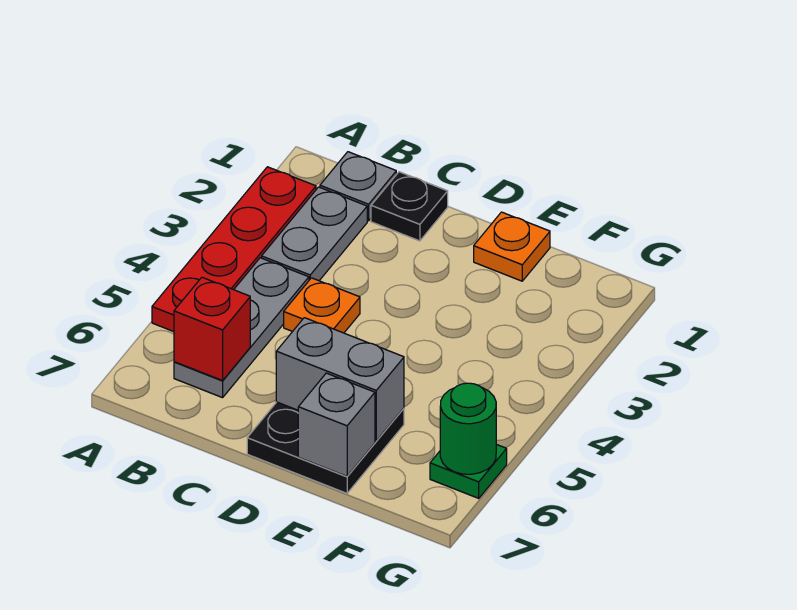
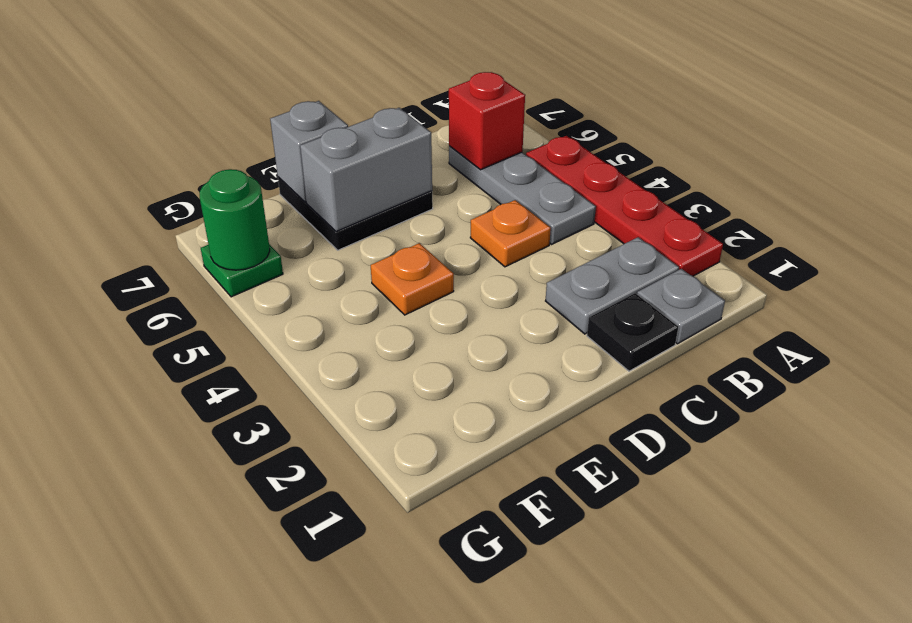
grey 1x2 plate [262,187,367,281] -> grey 1x2 plate turned to [546,237,679,334]
orange 1x1 plate [474,212,550,281] -> orange 1x1 plate moved to [371,243,454,315]

